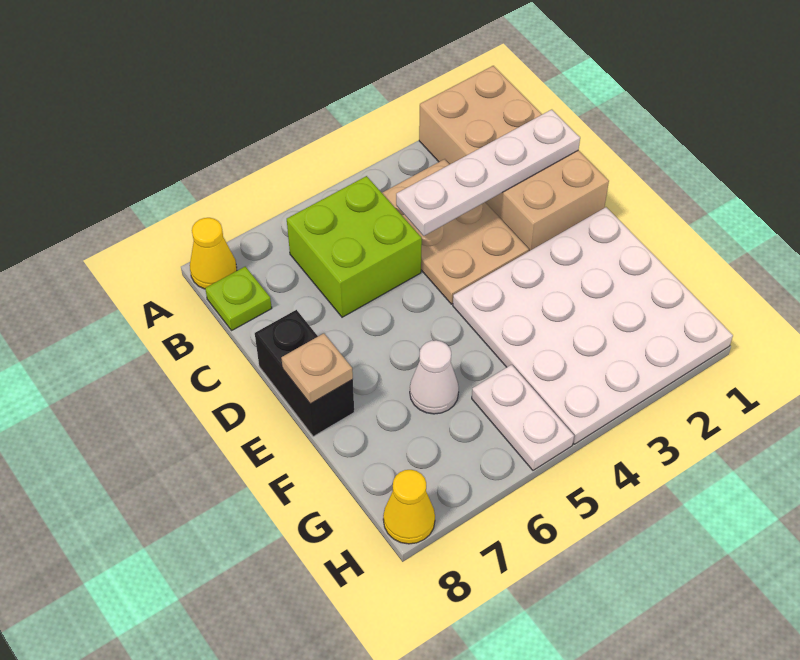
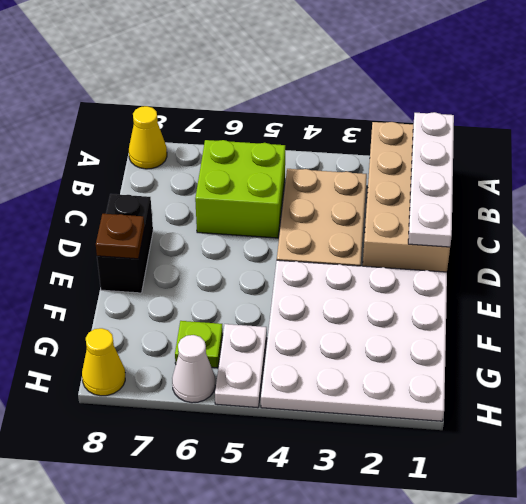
lime 1x1 plate [205,266,272,331] -> lime 1x1 plate moved to [175,321,223,368]
white 1x4 plate [396,110,580,236] -> white 1x4 plate turned to [408,112,454,247]
tan 1x1 plate [281,333,353,404] -> brown 1x1 plate [96,214,145,259]
white 1x1 cone [410,340,459,414] -> white 1x1 cone moved to [172,335,215,403]

